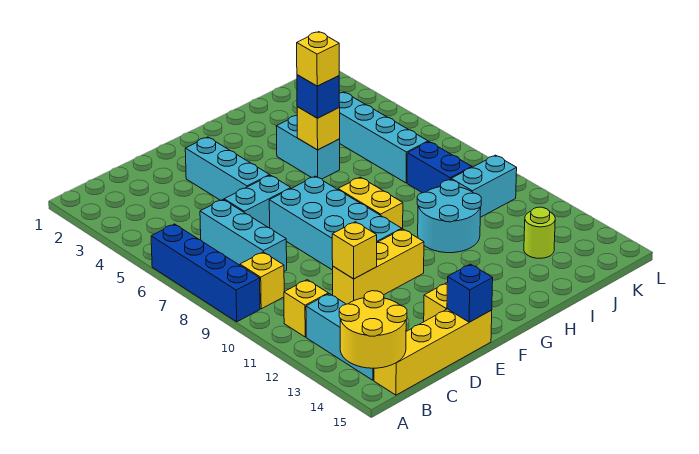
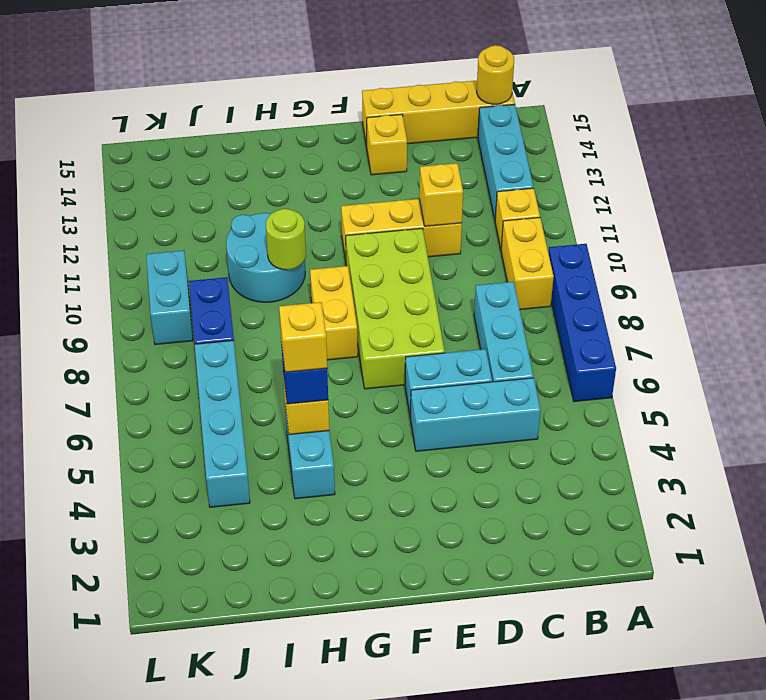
yellow 2x2 round brick [339,291,407,368] -> yellow 1x1 round brick [477,45,514,104]
yellow 1x1 brick [240,252,284,309] -> yellow 1x2 brick [501,218,554,310]
cyan 1x3 brick [185,137,270,200] -> cyan 1x3 brick turned to [411,378,541,451]
cyan 2x4 brick [269,176,402,270] -> lime 2x4 brick [346,228,445,389]
blue 1x1 brick [447,264,493,322] -> none
cyan 1x2 brick [451,155,517,217] -> cyan 1x2 brick turned to [146,251,193,345]
lime 1x1 round brick [524,207,555,258] -> lime 1x1 round brick moved to [266,209,306,270]

